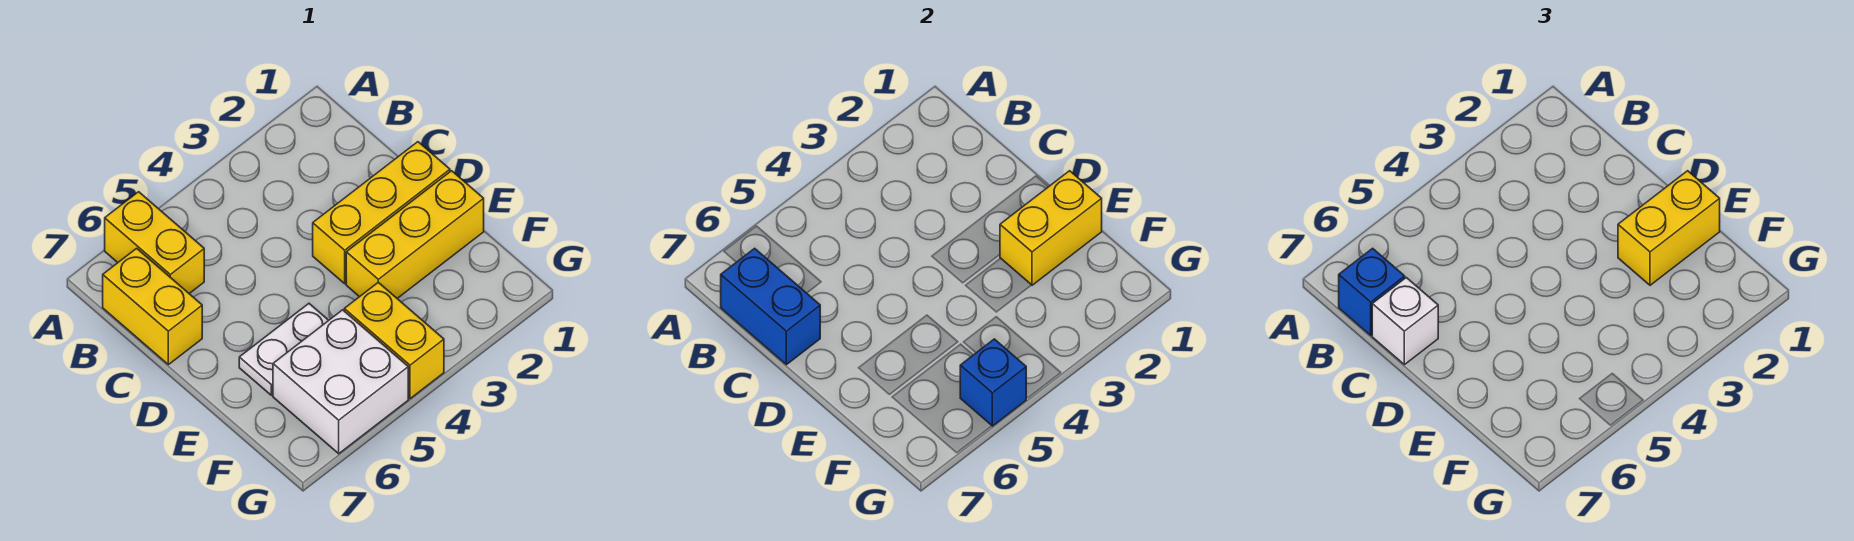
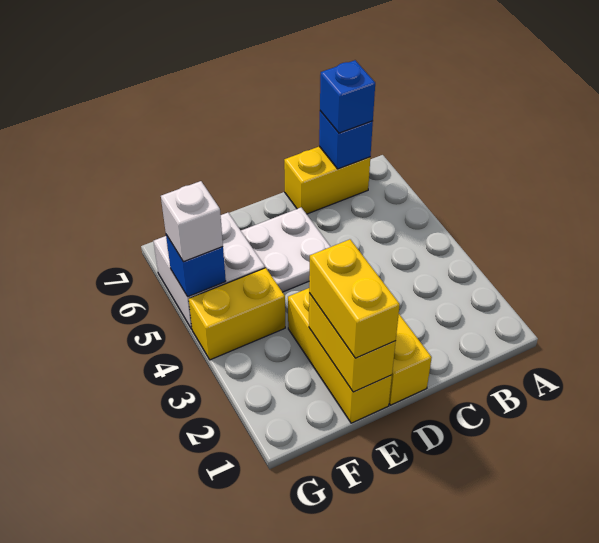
yellow 1x2 brick [105,192,204,294] -> none
blue 1x2 brick [721,248,820,365] -> blue 1x1 brick [319,111,373,169]
white 1x1 brick [1372,278,1438,365] -> white 1x1 brick moved to [161,181,223,262]
white 1x2 plate [239,304,329,395] -> white 2x2 plate [241,208,330,292]

